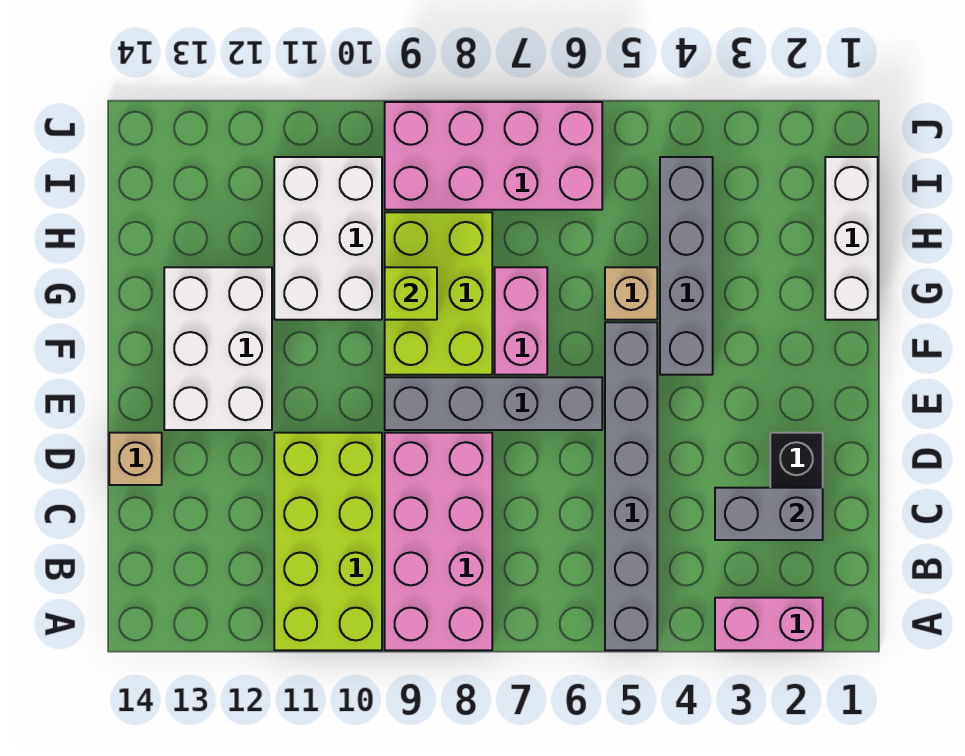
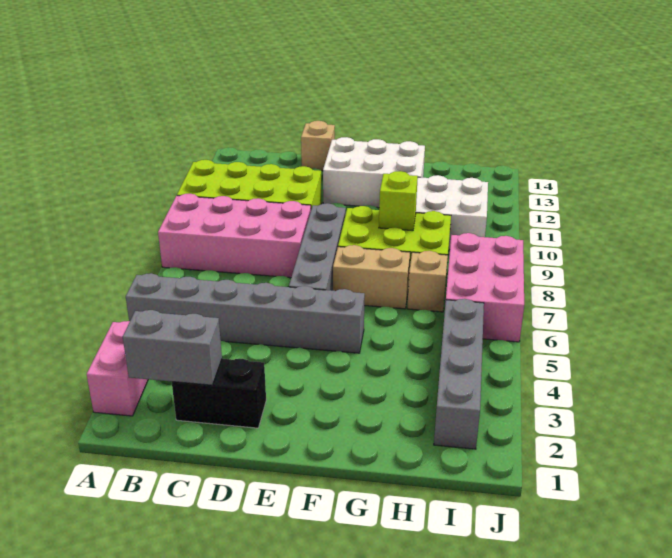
grey 1x2 brick [715,488,823,540] -> grey 1x2 brick turned to [123,310,222,385]
grey 1x4 brick [660,157,713,375] -> grey 1x4 brick turned to [434,299,484,449]
pink 1x2 brick [495,267,547,375] -> tan 1x2 brick [333,245,410,309]
white 1x3 brick [825,157,878,320] -> none
tan 1x1 brick [605,267,657,320] -> tan 1x1 brick moved to [407,251,448,312]
pink 2x4 brick [385,102,602,210] -> pink 2x3 brick [446,233,524,342]

